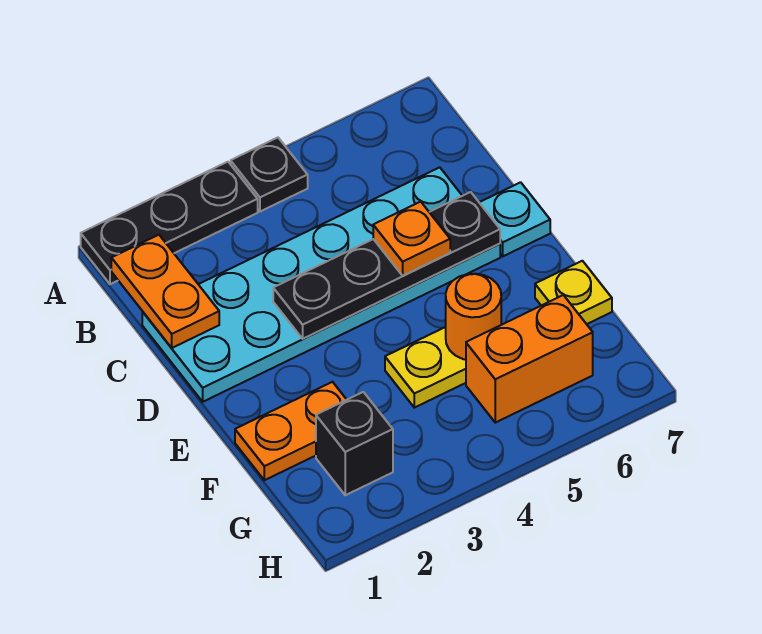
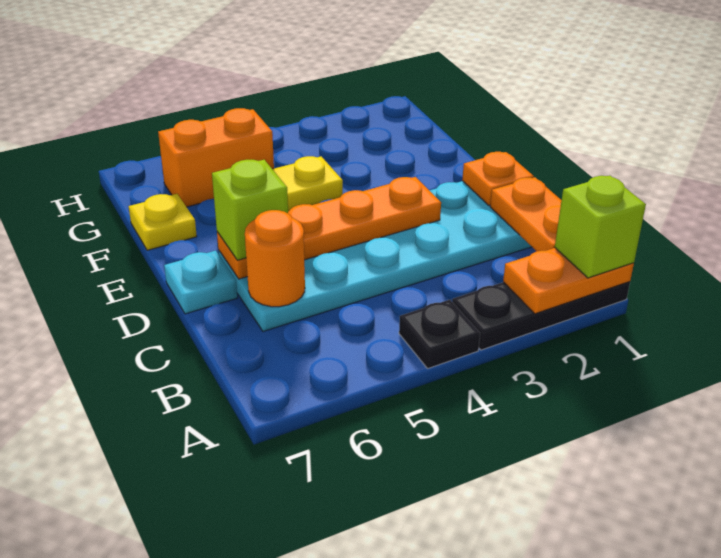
none -> lime 1x1 brick [555,176,646,278]
black 1x4 plate [273,192,500,339] -> orange 1x4 plate [217,177,441,279]
orange 1x1 plate [373,202,450,276] -> orange 1x1 plate moved to [462,152,534,206]
none -> lime 1x1 brick [212,160,288,260]
orange 1x2 plate [235,382,347,480] -> orange 1x2 plate moved to [503,248,634,314]
orange 1x1 round brick [446,274,501,360] -> orange 1x1 round brick moved to [245,210,305,307]
black 1x1 brick [316,392,393,495] -> none

